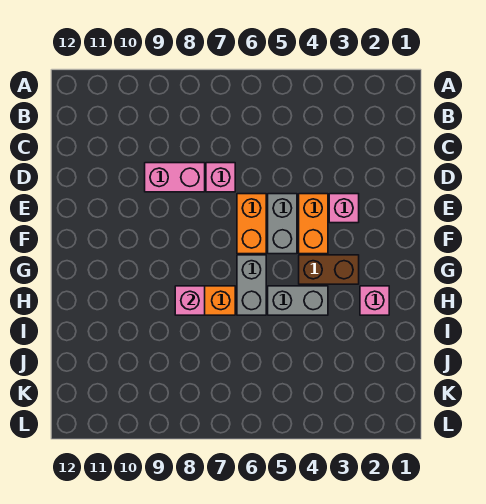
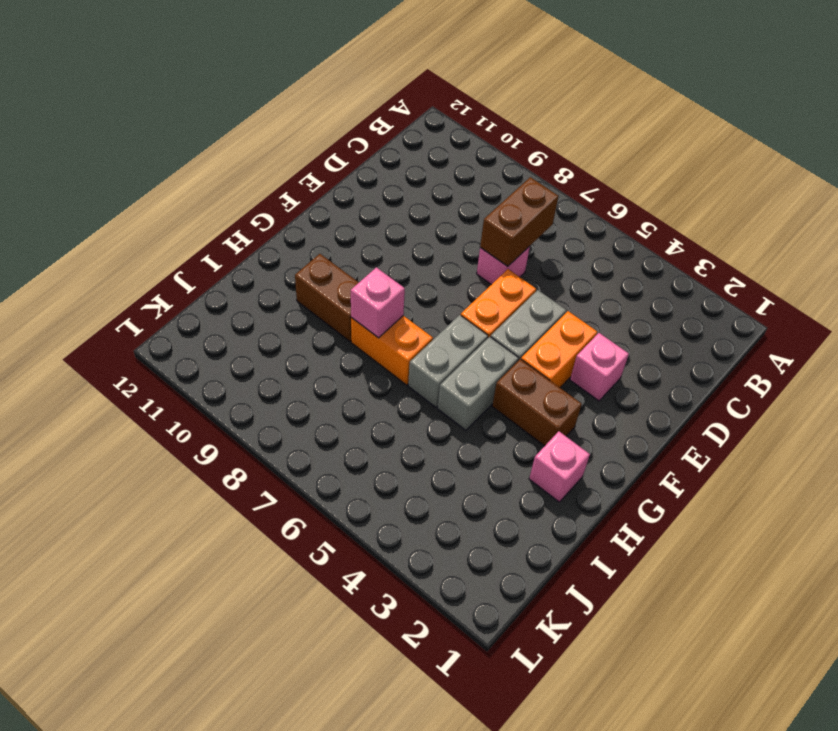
none -> brown 1x2 brick [480,177,558,267]
pink 1x2 brick [145,163,205,192] -> none
grey 1x2 brick [268,286,328,315] -> grey 1x2 brick turned to [437,337,519,430]
none -> brown 1x2 brick [295,254,359,341]

